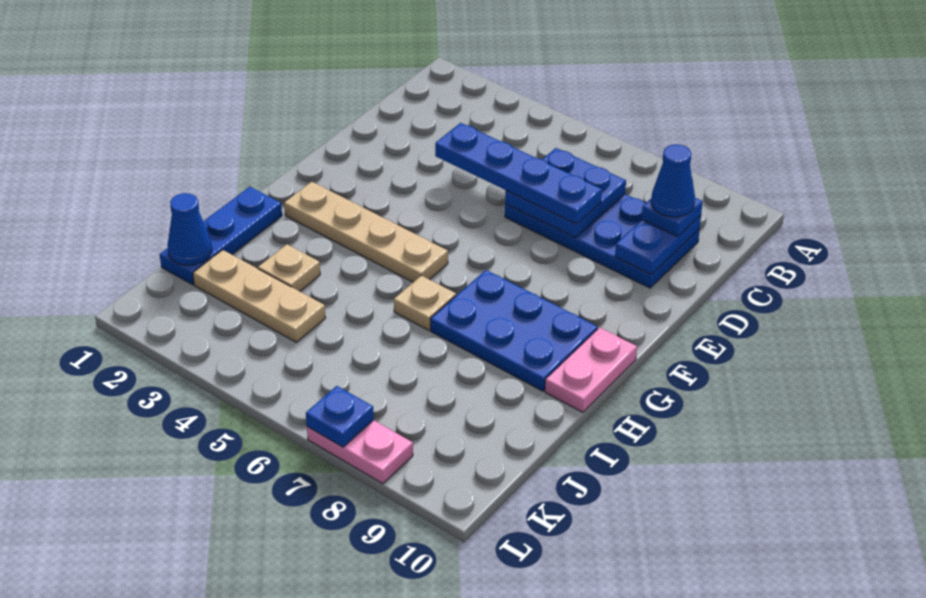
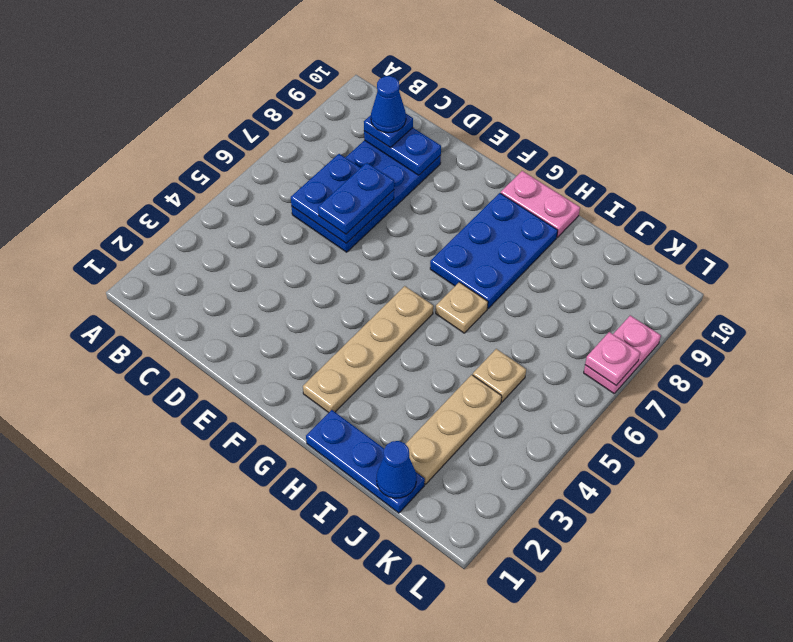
blue 1x4 plate [435,123,602,224] -> blue 1x2 plate [318,163,394,234]
tan 1x1 plate [258,244,320,291] -> tan 1x1 plate moved to [473,349,526,402]
blue 1x1 plate [306,386,374,447] -> pink 1x1 plate [585,332,640,385]

